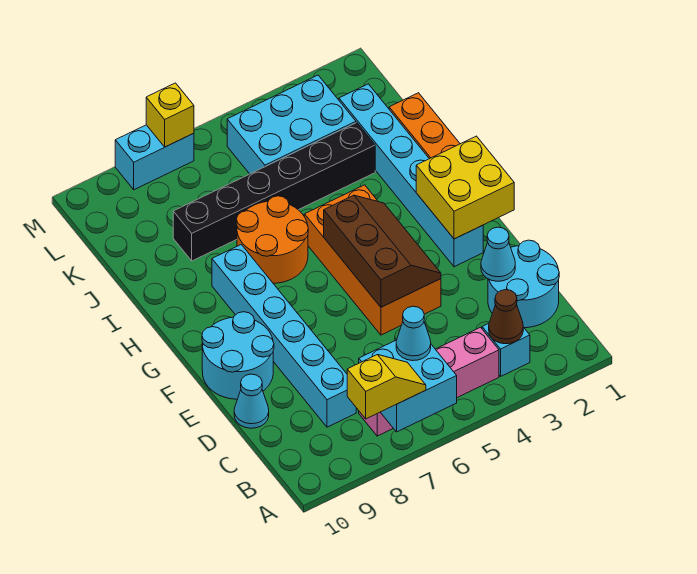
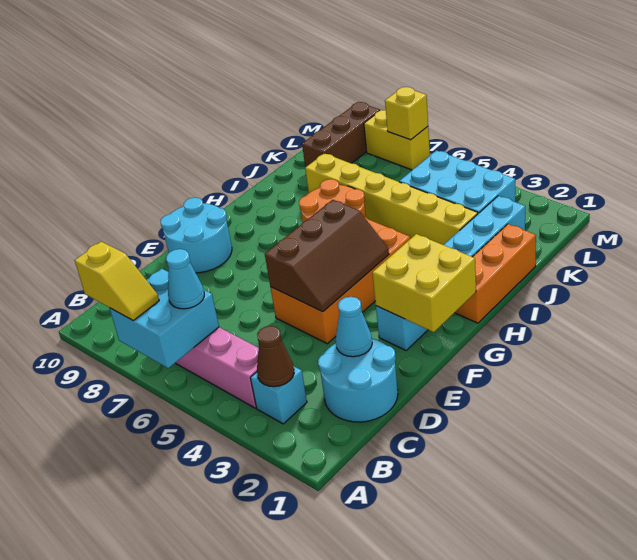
cyan 1x6 brick [212,245,356,427] -> none
cyan 1x1 cone [234,374,269,428] -> none
black 1x6 brick [173,123,375,261] -> yellow 1x6 brick [305,153,478,245]
none -> brown 1x3 brick [302,102,380,167]
cyan 1x2 brick [115,125,194,190] -> yellow 1x2 brick [364,110,430,170]

